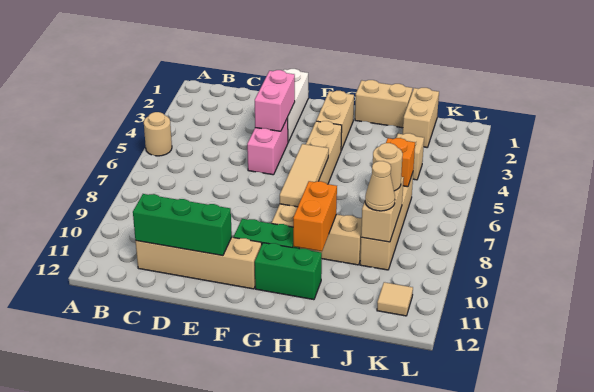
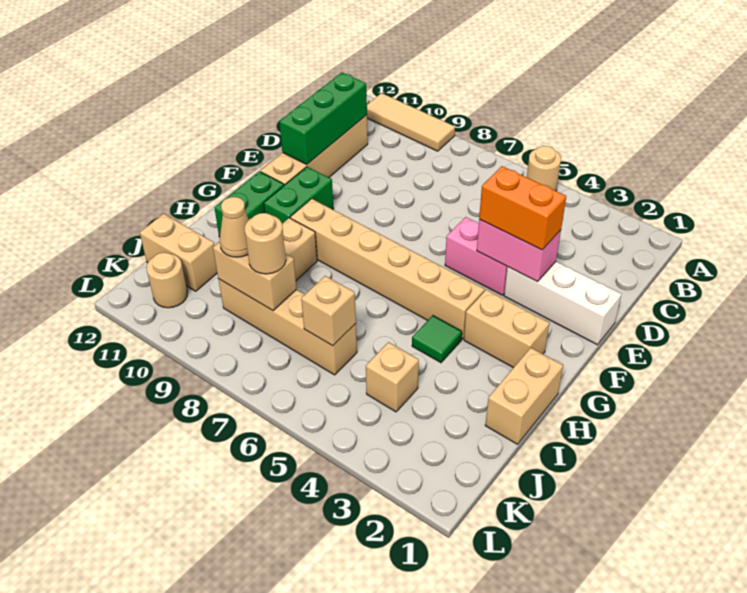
tan 1x3 tile [280,144,329,207] -> tan 1x3 tile moved to [367,93,455,151]
none -> green 1x1 tile [412,316,462,363]
orange 1x2 brick [293,181,337,251] -> orange 1x2 brick moved to [479,166,566,250]
tan 1x2 brick [403,88,439,147] -> tan 1x2 brick moved to [140,214,217,291]
orange 1x1 brick [386,138,415,187] -> tan 1x1 brick [301,276,356,346]
tan 1x1 tile [377,282,413,316] -> tan 1x1 round brick [147,253,187,308]

